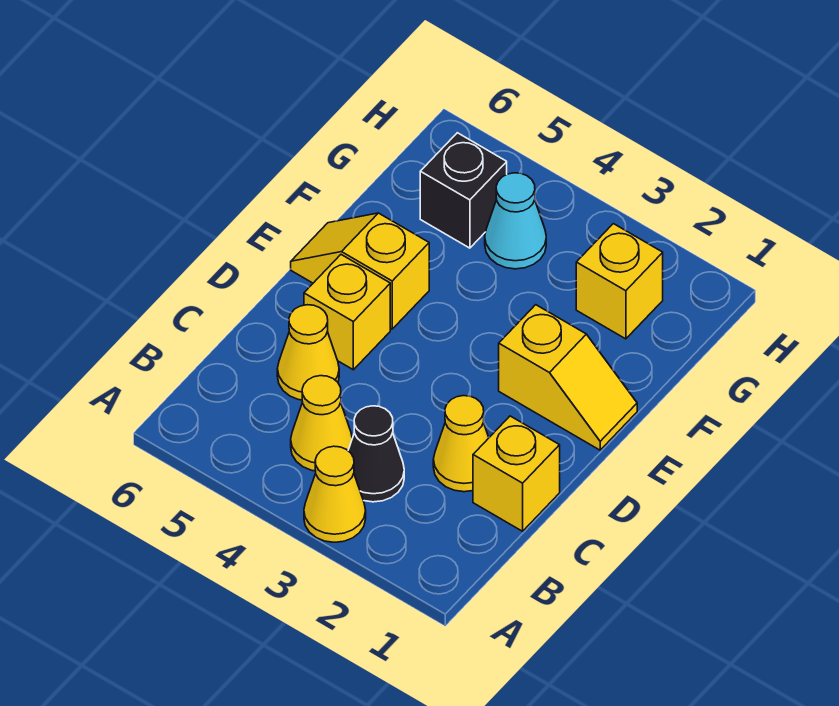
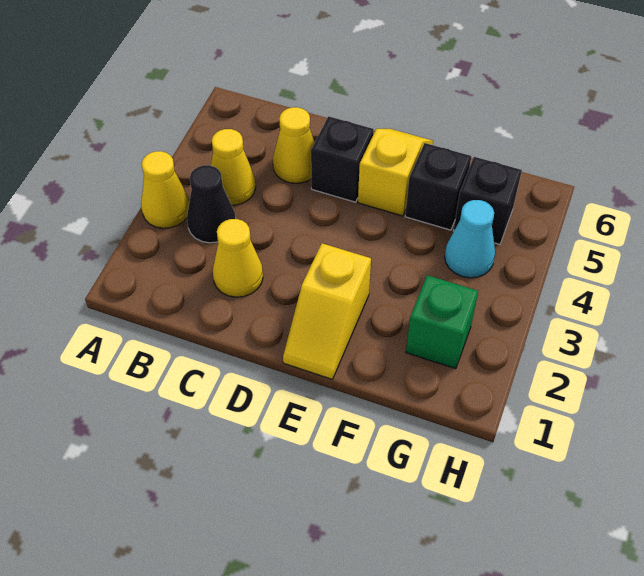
yellow 1x1 brick [473,416,560,531] -> none
yellow 1x1 brick [304,255,390,370] -> black 1x1 brick [311,116,374,202]
none -> black 1x1 brick [405,143,471,230]
yellow 1x1 brick [576,224,663,339] -> green 1x1 brick [406,275,478,369]

